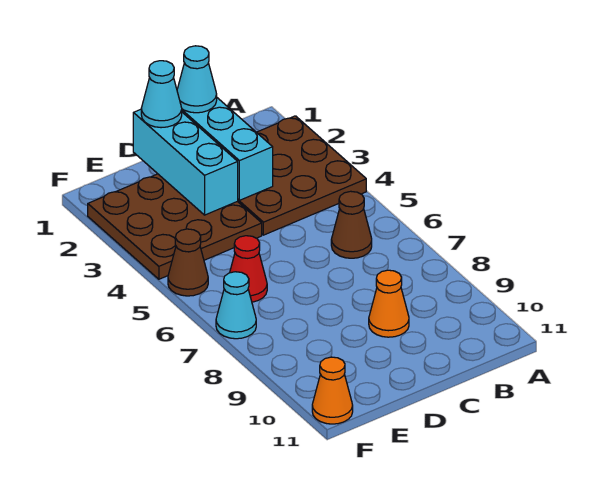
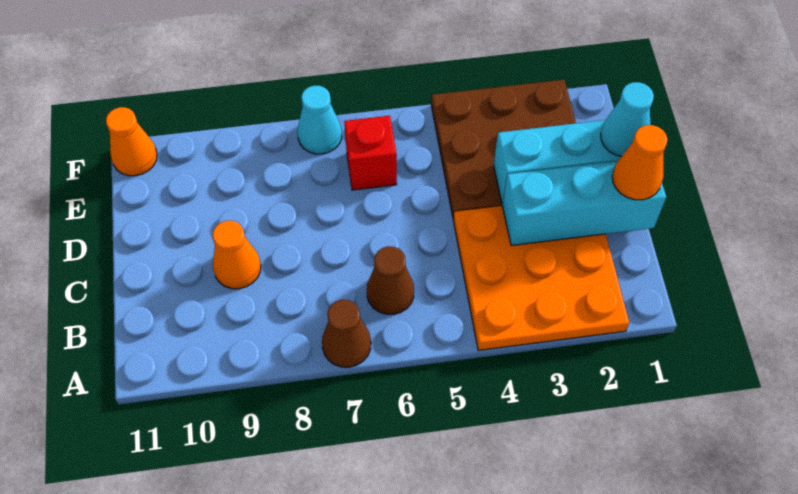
brown 3x3 plate [238,116,366,235] -> orange 3x3 plate [454,206,629,351]
cyan 1x1 cone [177,46,217,113] -> orange 1x1 cone [612,125,667,200]
red 1x1 cone [230,236,267,302] -> red 1x1 brick [344,116,397,190]
brown 1x1 cone [168,229,208,296] -> brown 1x1 cone moved to [322,300,371,367]

